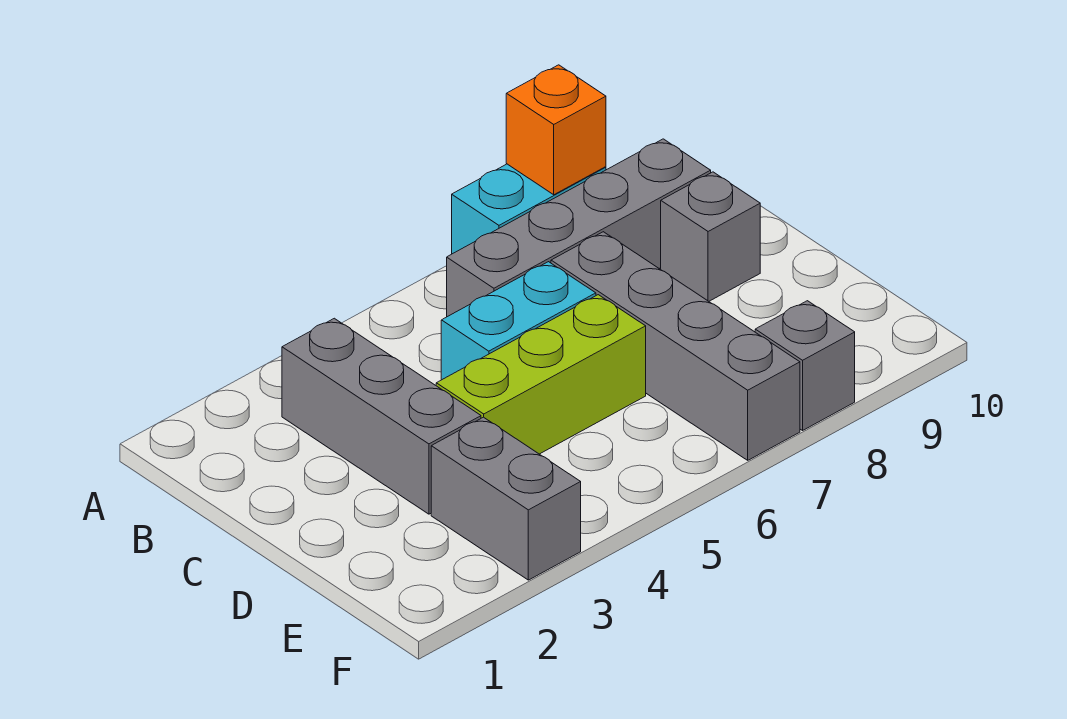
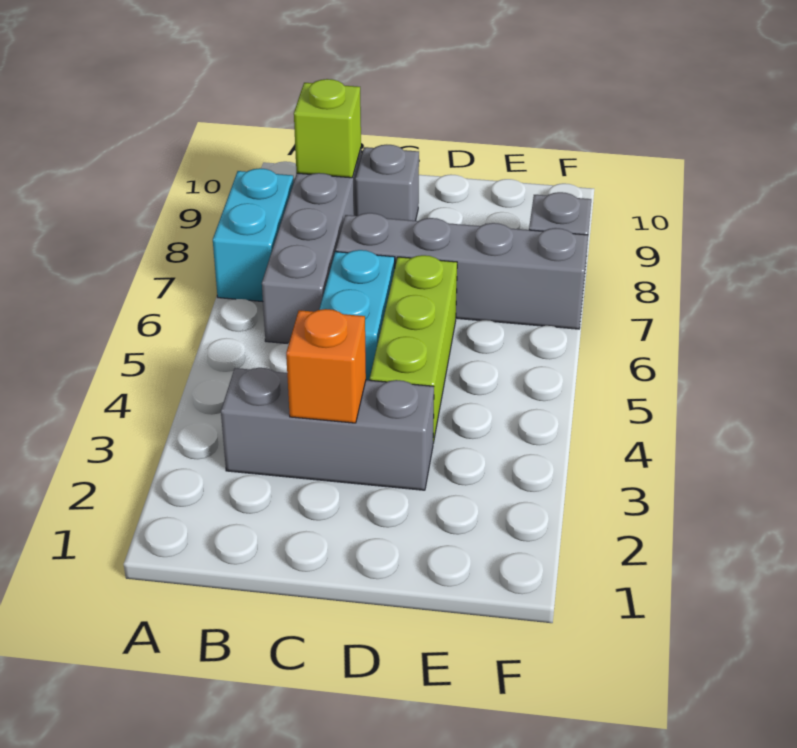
orange 1x1 brick [506,65,606,195] -> orange 1x1 brick moved to [286,309,366,423]
none -> lime 1x1 brick [294,79,361,178]
grey 1x2 brick [431,417,581,580] -> none

